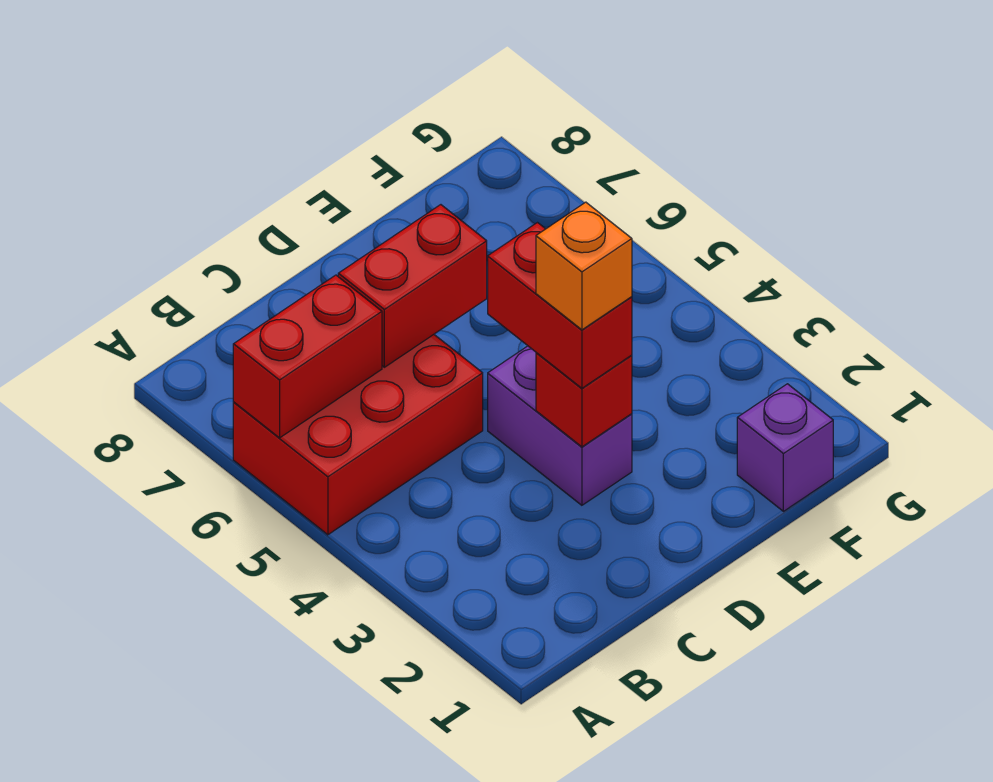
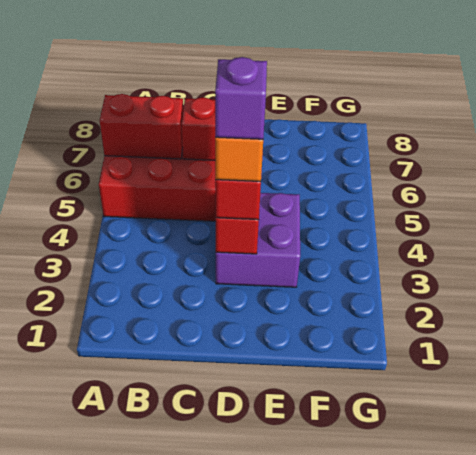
purple 1x2 brick [488,346,632,505] -> purple 2x2 brick [216,193,300,287]
purple 1x1 brick [737,384,833,511] -> purple 1x1 brick moved to [215,57,267,139]

